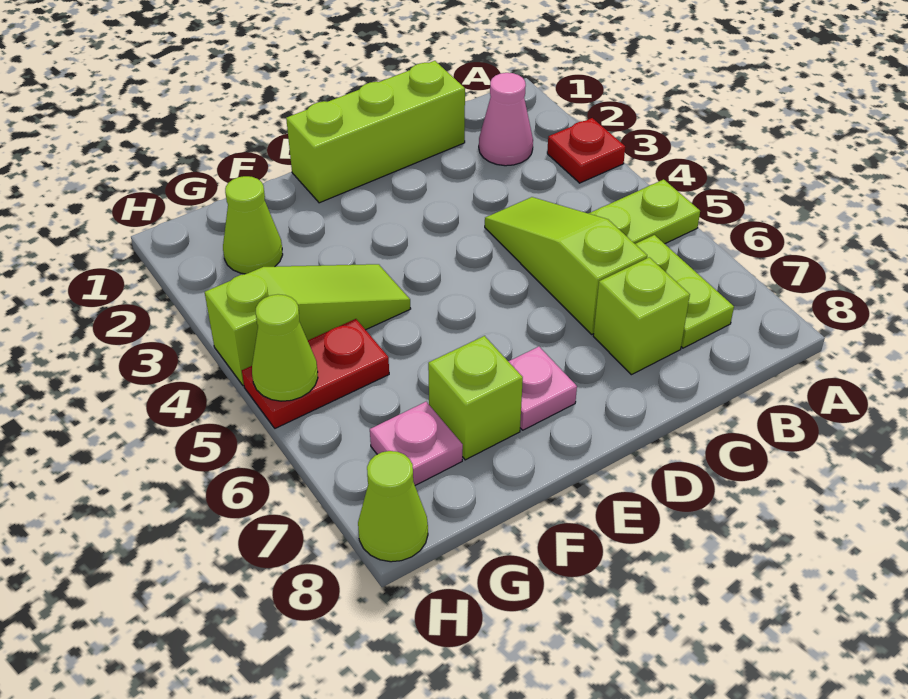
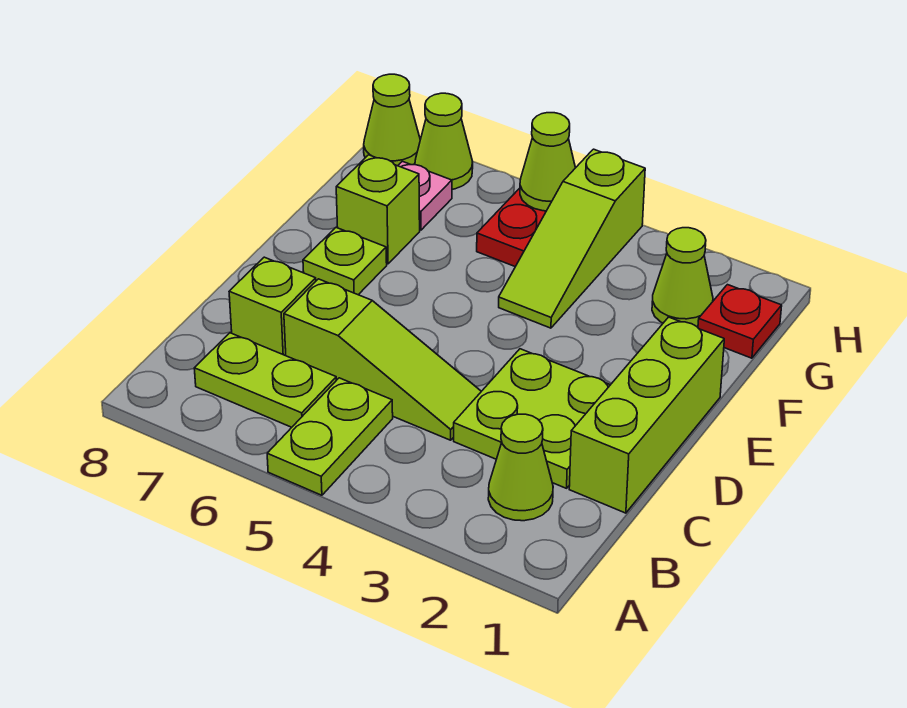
red 1x1 plate [547,118,625,183] -> red 1x1 plate moved to [698,285,782,358]
pink 1x1 cone [479,73,533,166] -> lime 1x1 cone [488,414,553,521]
none -> lime 2x2 plate [454,349,610,488]
pink 1x1 plate [508,347,577,430] -> lime 1x1 plate [303,227,387,295]
none -> lime 1x1 cone [415,93,473,189]

